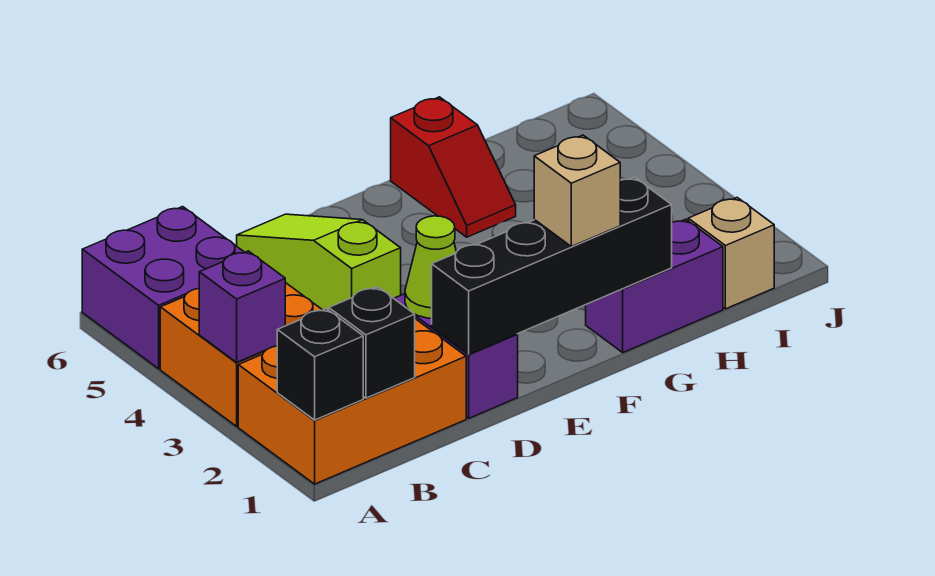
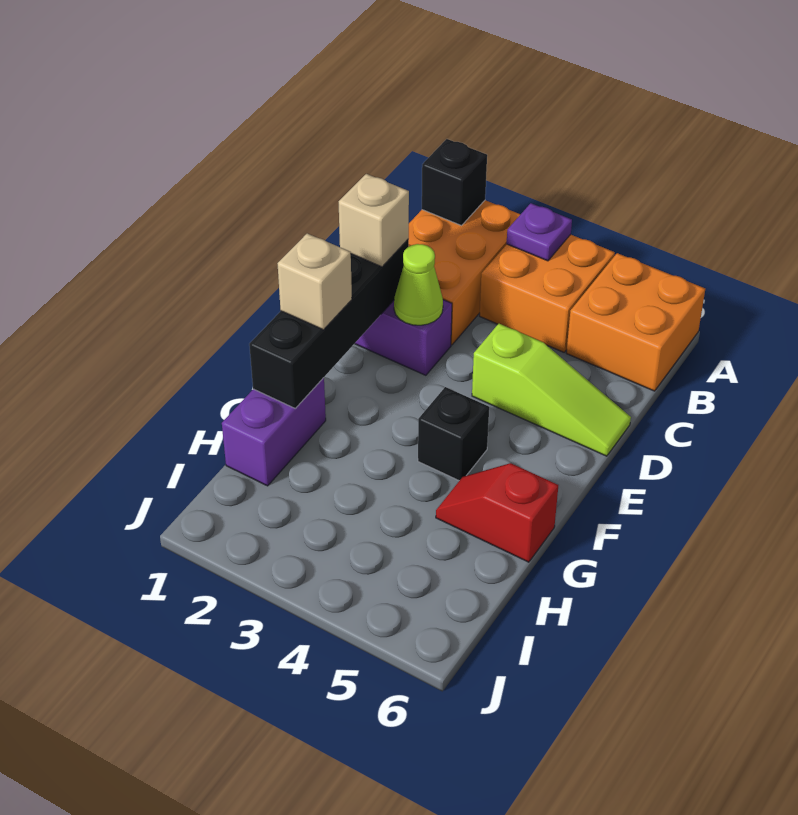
purple 1x1 brick [199,251,285,362] -> purple 1x1 plate [507,203,572,261]
purple 2x2 brick [82,207,245,369] -> orange 2x2 brick [567,253,705,391]
black 1x1 brick [329,287,415,398] -> black 1x1 brick moved to [418,387,489,481]
tan 1x1 brick [688,198,774,309] -> tan 1x1 brick moved to [339,174,409,267]

